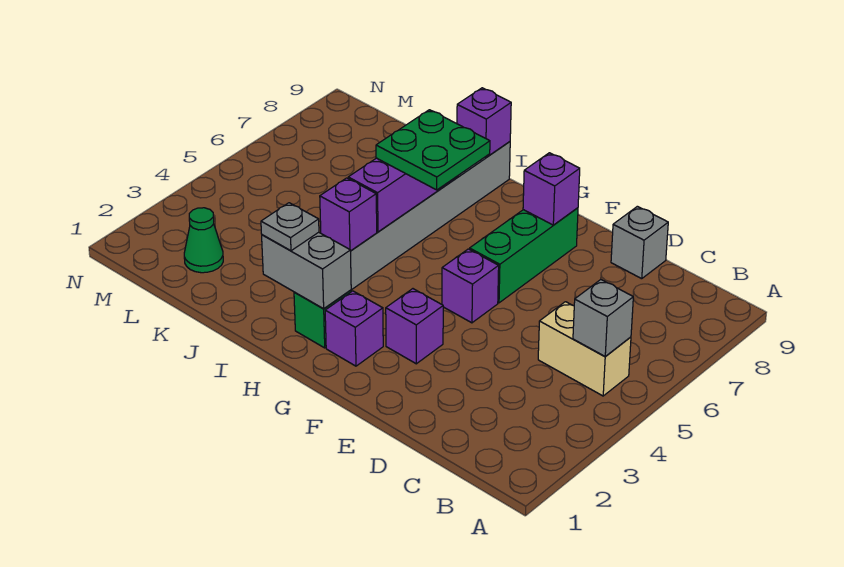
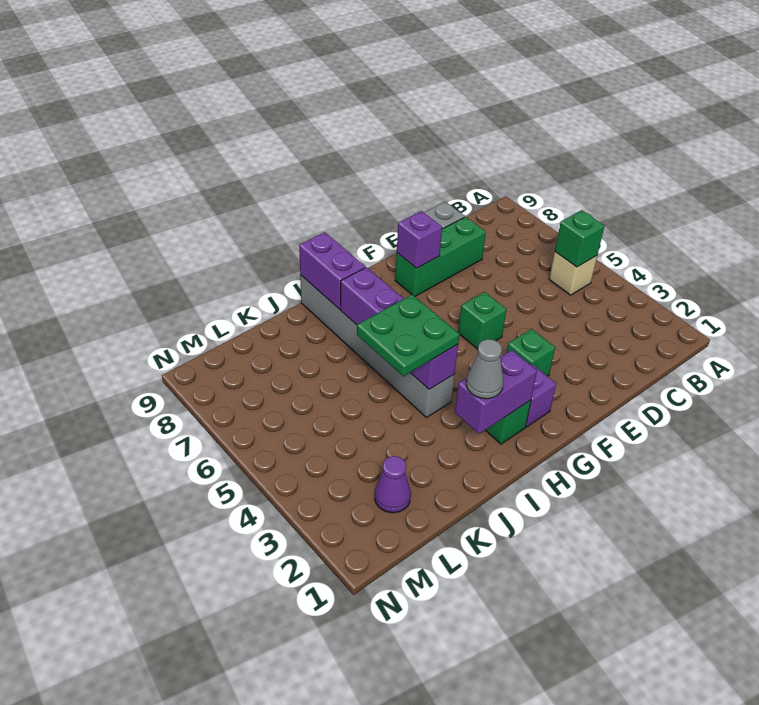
tan 1x2 brick [538,302,631,396] -> tan 1x1 brick [549,252,597,295]
grey 1x1 brick [573,280,633,357] -> green 1x1 brick [555,210,604,267]
purple 1x1 brick [386,289,443,364] -> green 1x1 brick [507,329,555,376]
purple 1x1 brick [442,249,499,323] -> green 1x1 brick [458,292,507,349]
green 1x3 brick [470,208,578,303] -> green 1x3 brick turned to [395,217,486,296]
grey 1x2 brick [262,232,351,309] -> purple 1x2 brick [455,350,537,434]
green 2x2 plate [376,110,490,190] -> green 2x2 plate moved to [357,294,460,376]
grey 1x1 plate [261,203,319,251] -> grey 1x1 cone [466,339,503,399]
purple 1x1 brick [457,88,511,158] -> purple 1x2 brick [299,232,366,310]
green 1x1 cone [184,208,223,273] -> purple 1x1 cone [375,456,411,513]

